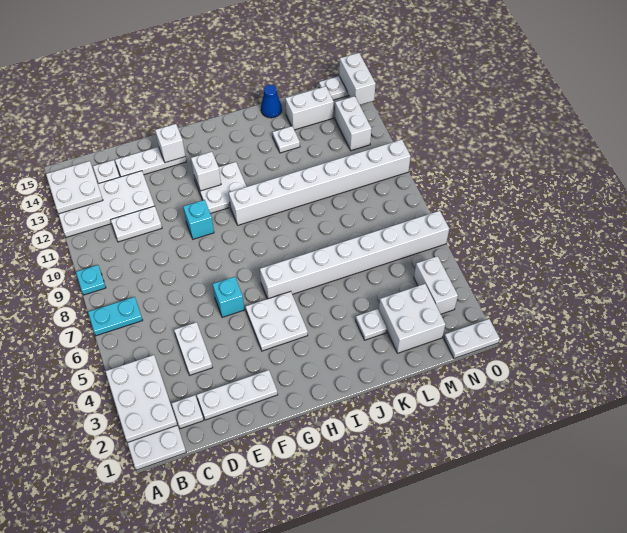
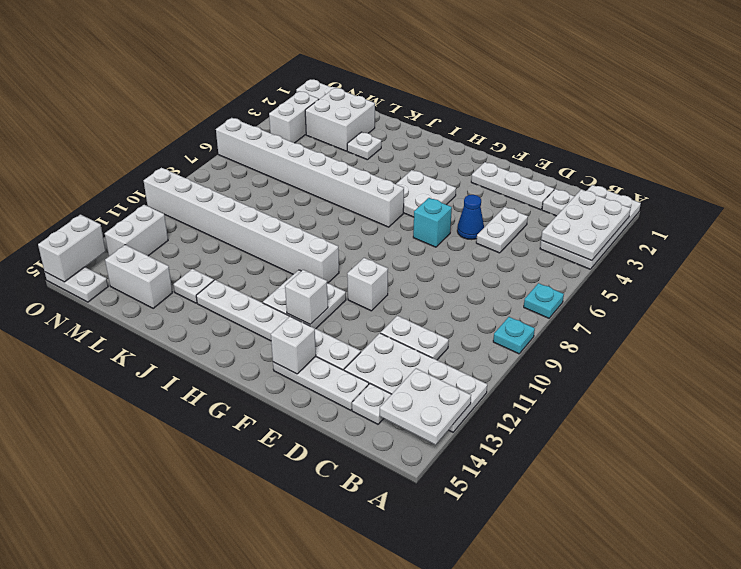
cyan 1x2 plate [88,297,143,336] -> cyan 1x1 plate [524,283,564,318]
none -> white 1x6 plate [196,280,361,370]
cyan 1x1 brick [183,200,214,239] -> white 1x1 brick [347,258,388,311]
blue 1x1 cone [261,85,282,118] -> blue 1x1 cone moved to [457,195,484,240]

